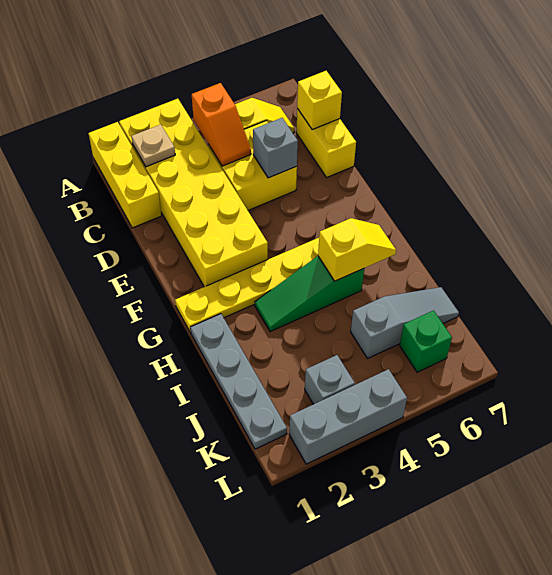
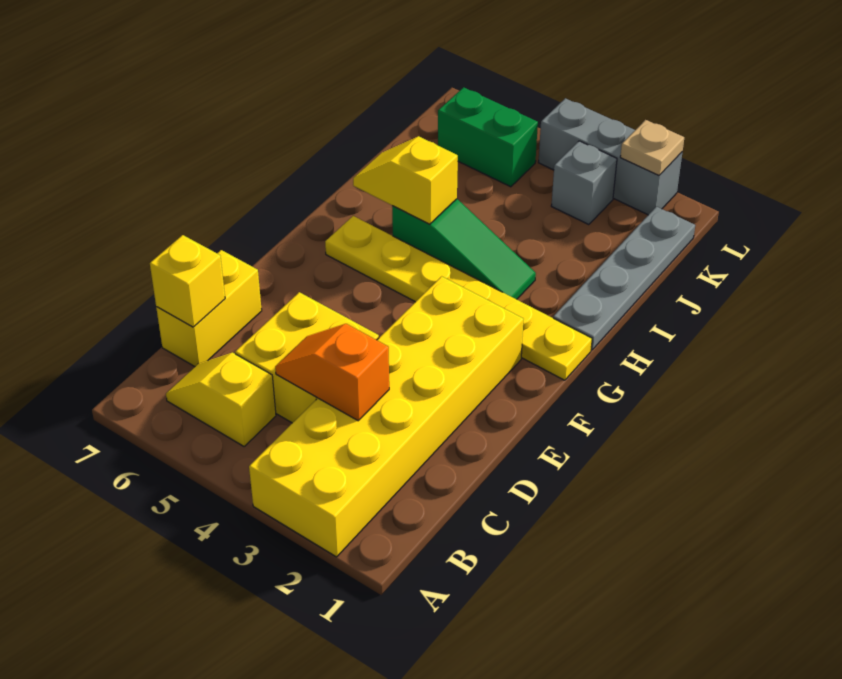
yellow 1x3 brick [88,122,162,228] -> none
tan 1x1 plate [132,125,175,167] -> tan 1x1 plate moved to [620,120,684,175]
orange 1x2 slope [192,83,251,166] -> orange 1x2 slope turned to [275,324,389,421]
grey 1x1 brick [253,118,298,178] -> none
grey 1x3 slope [351,287,459,358] -> none
green 1x1 brick [400,311,452,372] -> green 1x2 brick [438,87,538,187]

